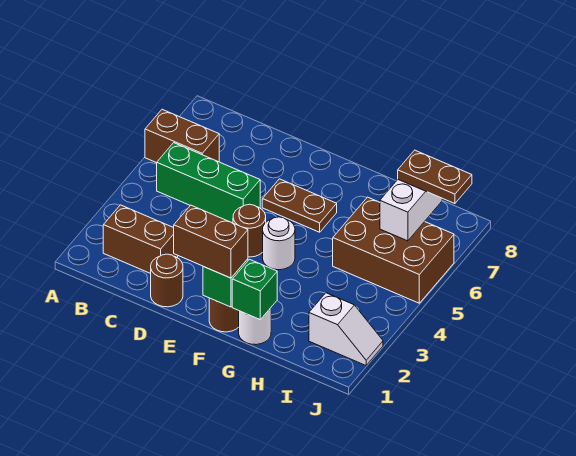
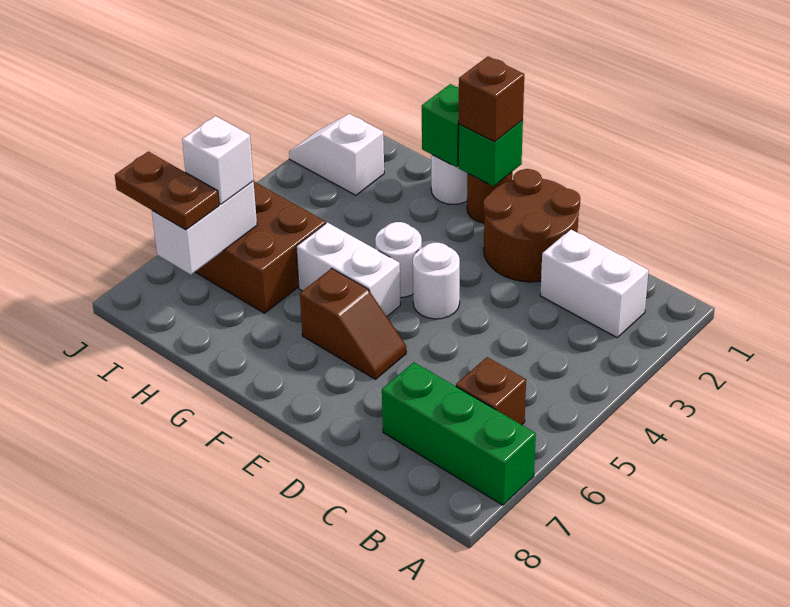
brown 1x2 brick [145,109,219,163] -> brown 1x1 brick [456,357,526,425]
brown 1x2 brick [103,205,178,274] -> white 1x2 brick [540,229,649,337]
green 1x3 brick [157,143,260,223] -> green 1x3 brick moved to [382,362,536,505]
brown 1x1 round brick [151,254,183,307] -> brown 2x2 round brick [483,169,580,282]
brown 1x2 brick [174,205,248,278] -> brown 1x1 brick [459,57,524,142]
brown 1x1 round brick [233,204,266,257] -> white 1x1 round brick [413,243,460,319]
brown 1x2 plate [262,179,337,232] -> brown 1x2 slope [300,268,406,379]
none -> white 1x2 brick [296,223,400,316]
none -> white 1x1 brick [182,116,254,204]

